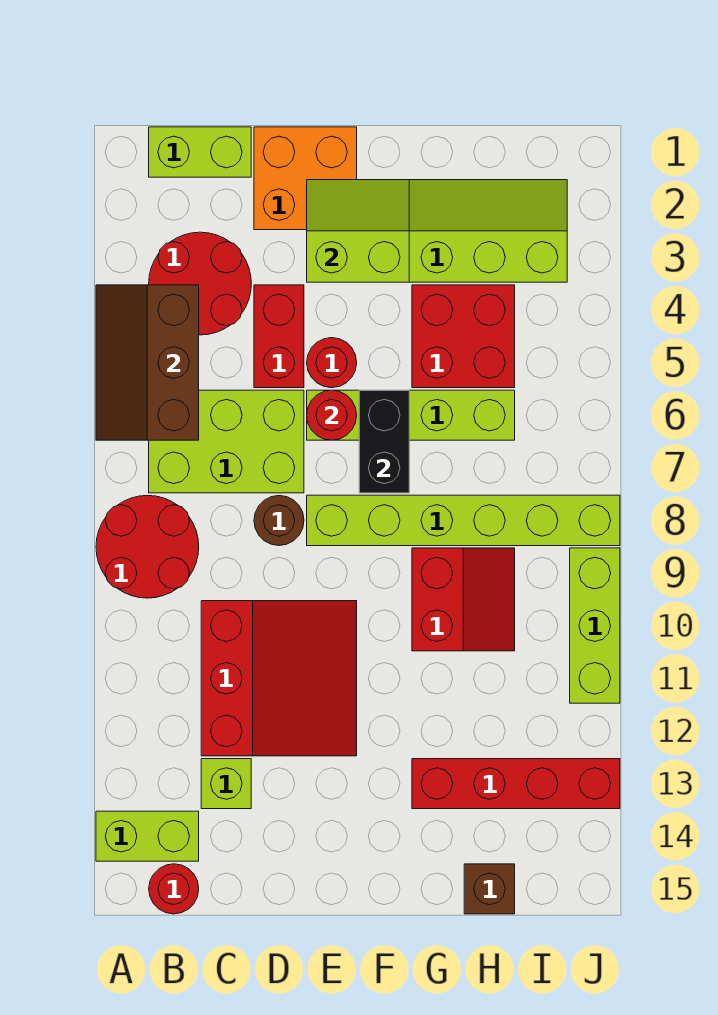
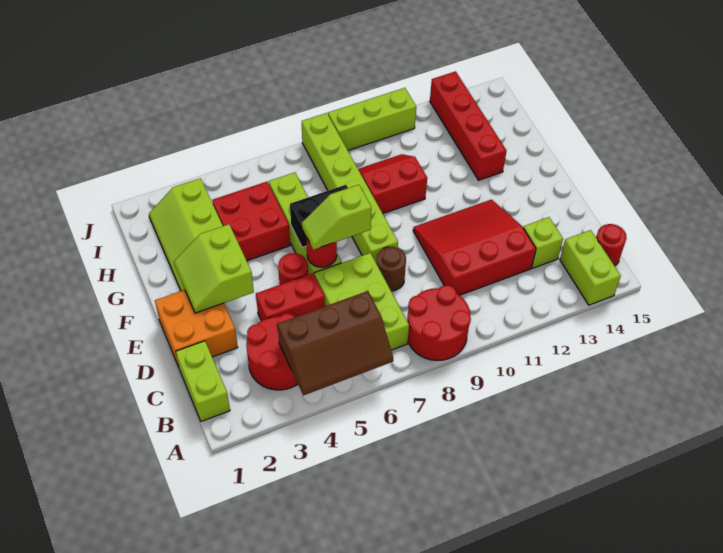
none -> lime 1x2 slope [302,185,372,250]
brown 1x1 brick [464,864,515,914] -> none

